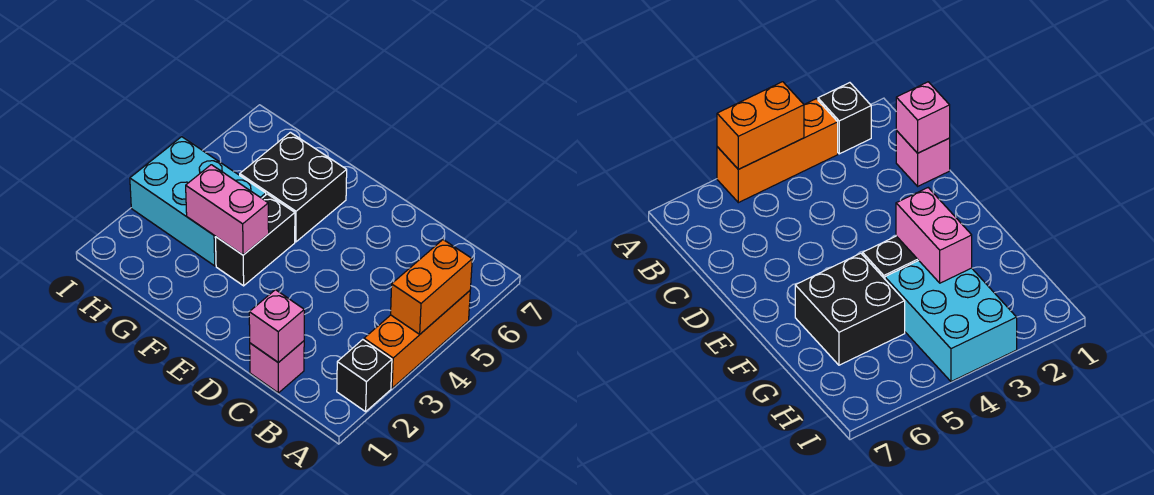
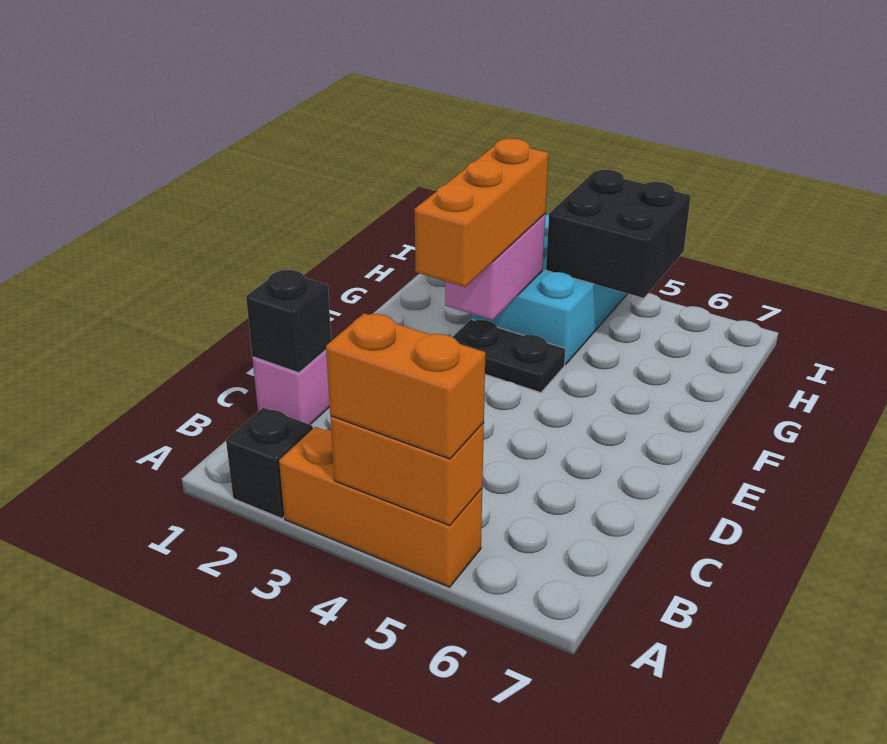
none -> orange 1x2 brick [326,313,485,459]
pink 1x1 brick [249,290,304,363] -> black 1x1 brick [246,270,331,373]
none -> orange 1x3 brick [415,139,549,287]
black 1x2 brick [215,194,295,286] -> black 1x2 plate [453,319,566,393]
black 2x2 brick [240,132,347,242] -> black 2x2 brick moved to [546,170,691,298]

